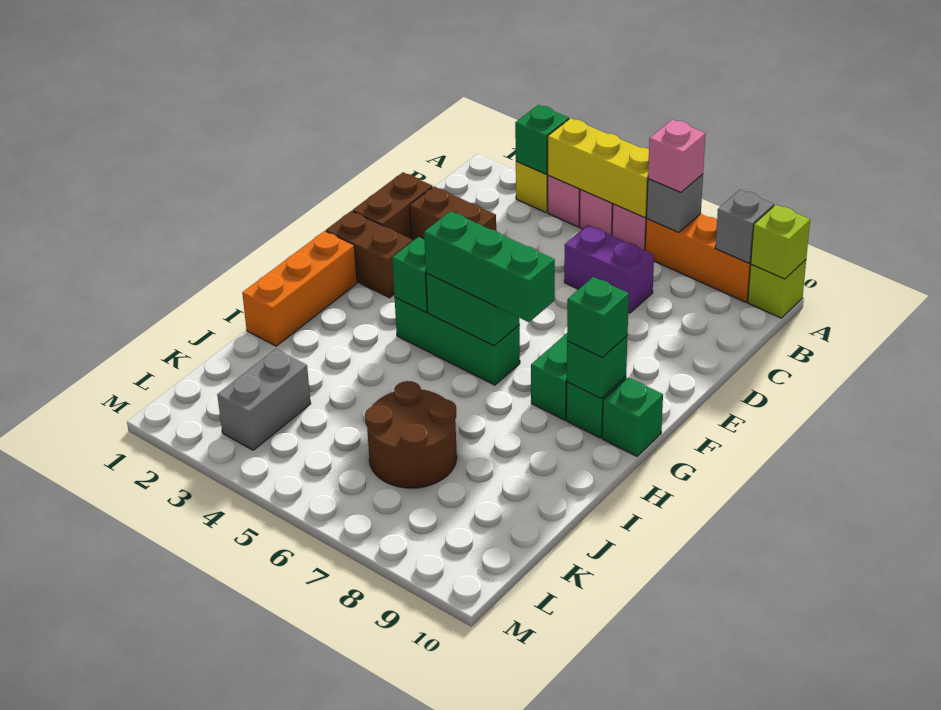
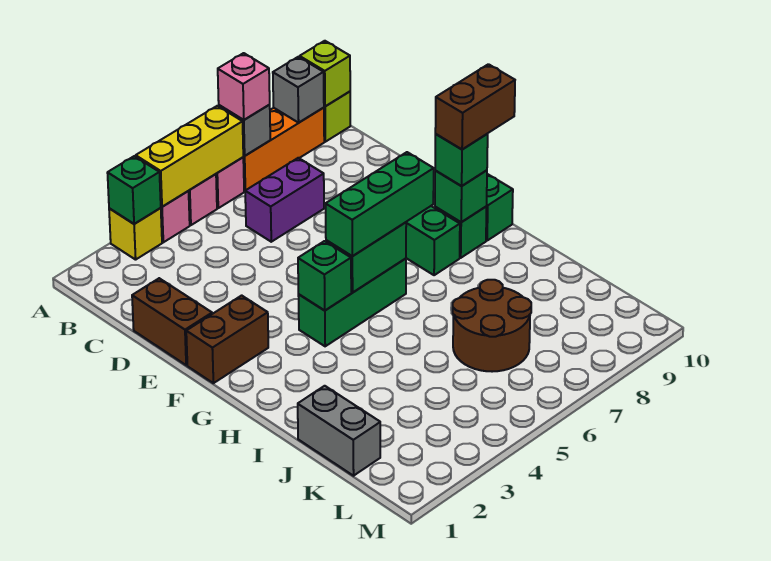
brown 1x2 brick [410,186,496,241] -> brown 1x2 brick moved to [435,64,515,150]
orange 1x3 brick [242,231,357,346] -> none
grey 1x2 brick [217,349,311,450] -> grey 1x2 brick moved to [298,386,380,476]

